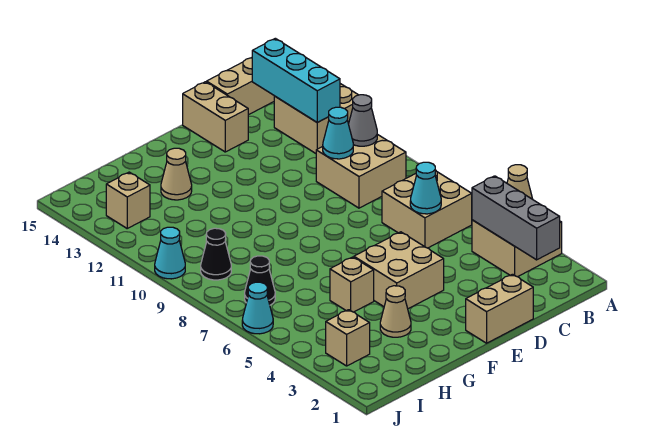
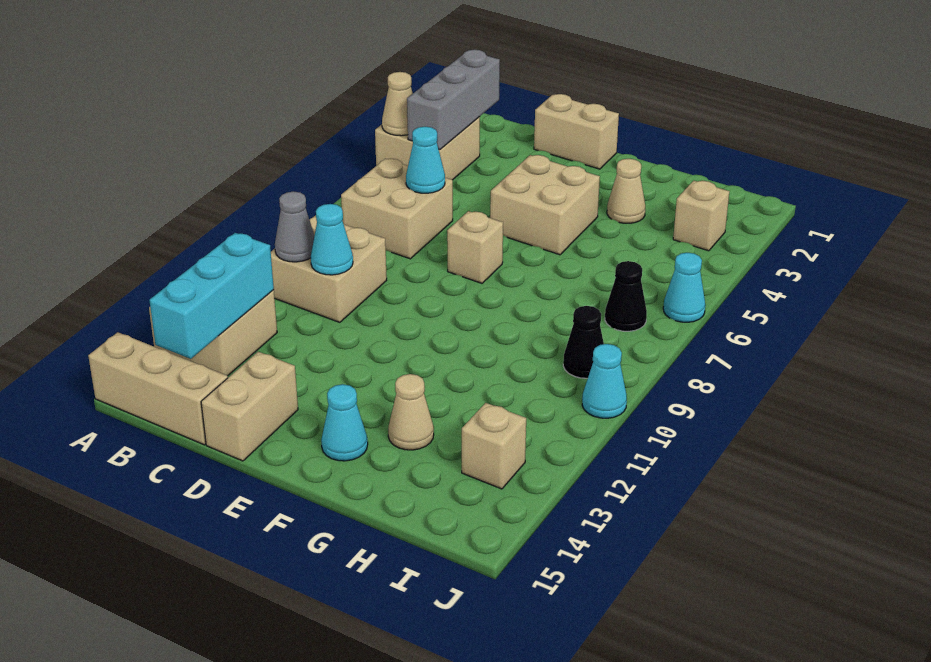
none -> cyan 1x1 cone [321,384,368,461]
tan 1x1 brick [330,257,374,312] -> tan 1x1 brick moved to [447,211,503,283]

